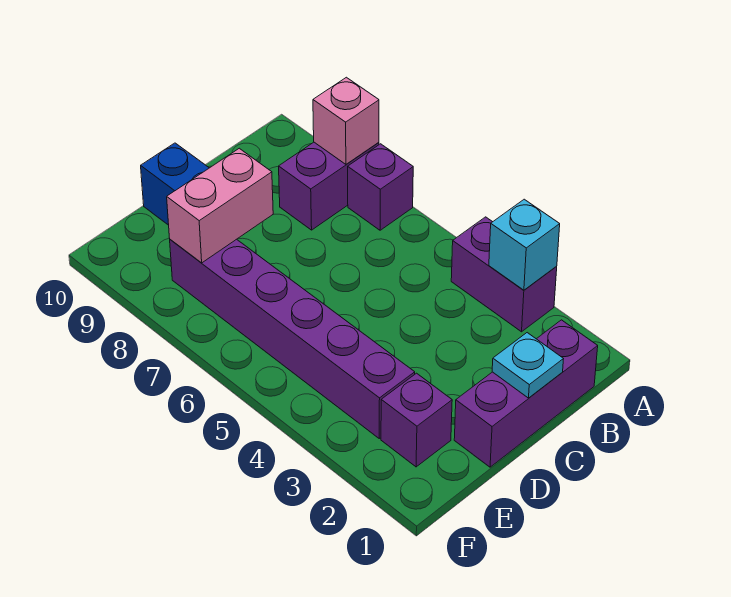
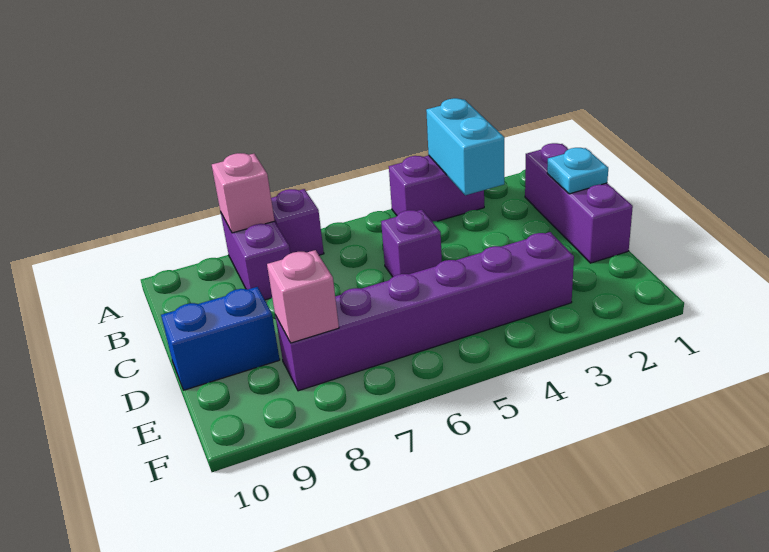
cyan 1x1 brick [489,199,560,290] -> cyan 1x2 brick [426,98,504,195]
pink 1x2 brick [167,148,273,263] -> pink 1x1 brick [267,250,339,343]
purple 1x1 brick [381,373,452,467] -> purple 1x1 brick moved to [381,210,442,277]

